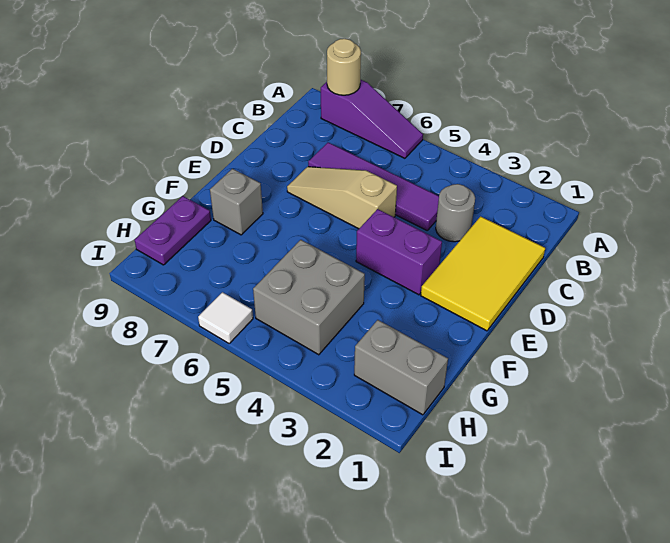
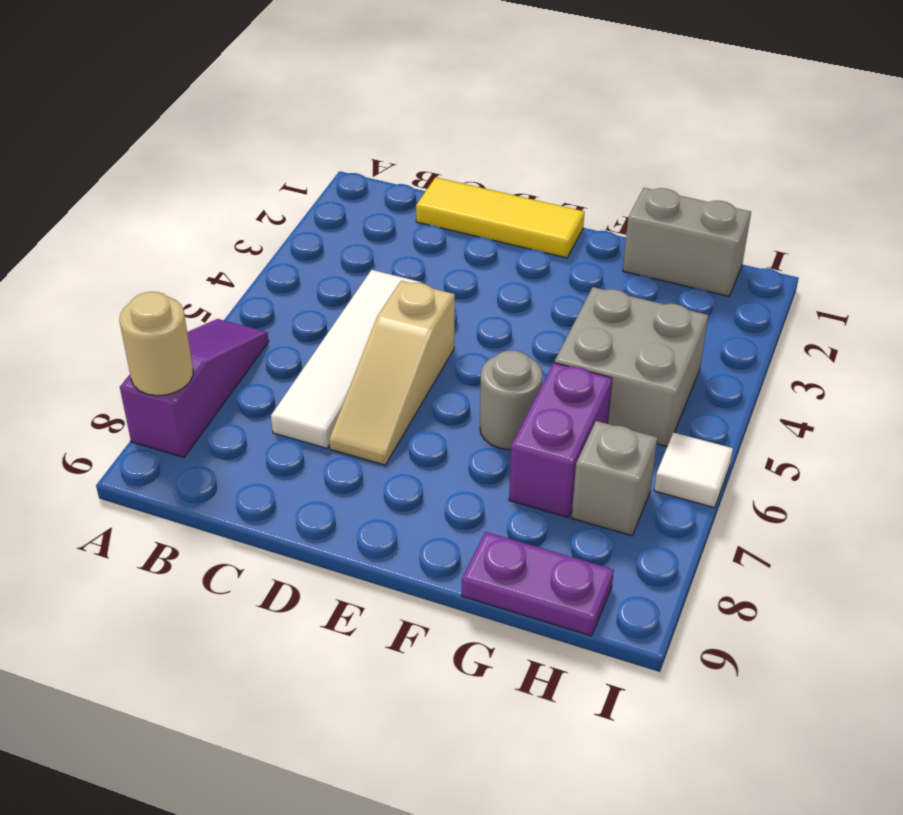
yellow 2x3 tile [421,216,545,331] -> yellow 1x3 tile [416,177,584,258]
grey 1x1 round brick [436,184,475,242] -> grey 1x1 round brick moved to [480,351,542,450]
purple 1x4 tile [308,142,439,230] -> white 1x4 tile [271,270,422,448]
purple 1x2 brick [356,209,442,295] -> purple 1x2 brick moved to [509,363,612,517]
grey 1x1 brick [210,169,263,235] -> grey 1x1 brick moved to [572,421,657,536]
grey 1x2 brick [354,320,448,415] -> grey 1x2 brick turned to [623,188,751,296]

